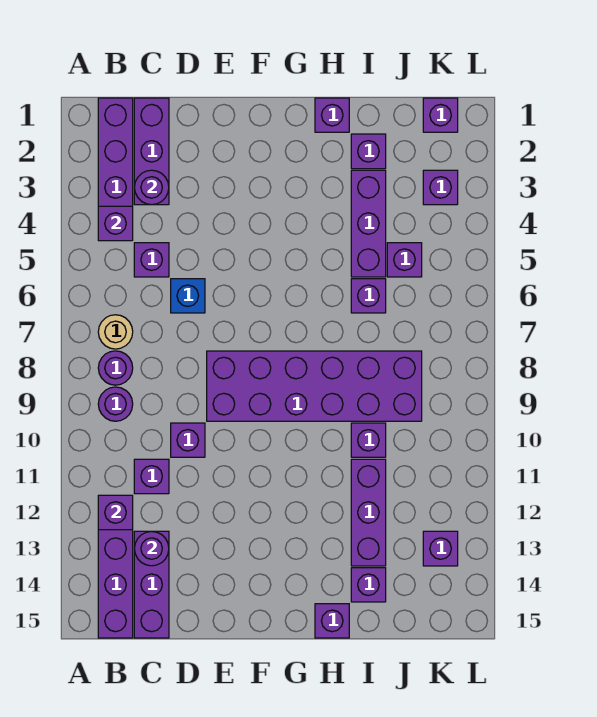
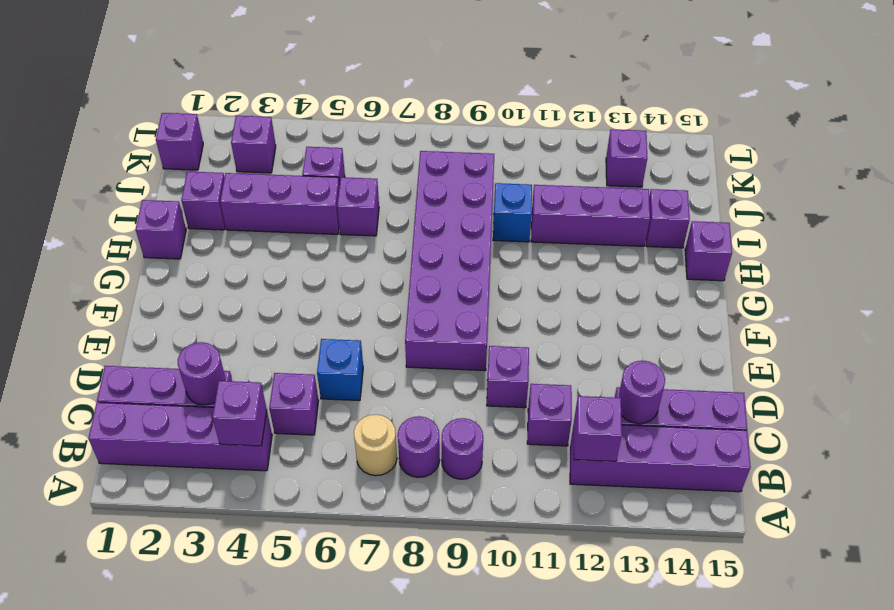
purple 1x1 brick [351,423,386,457] -> blue 1x1 brick [493,183,532,242]

